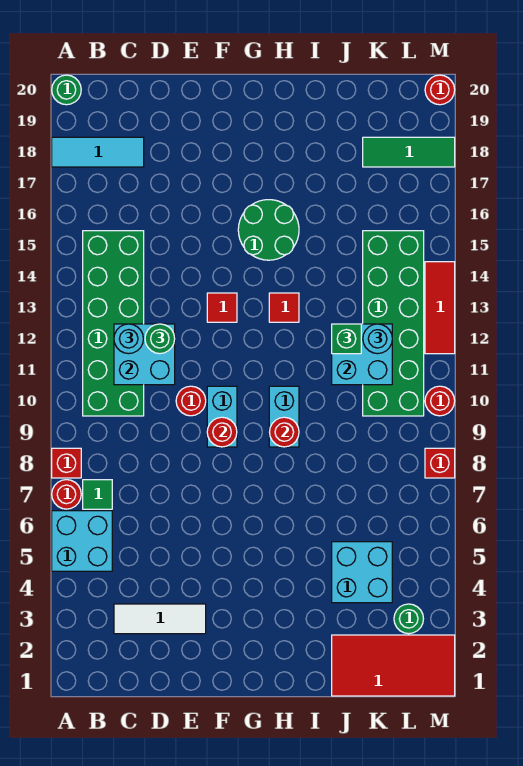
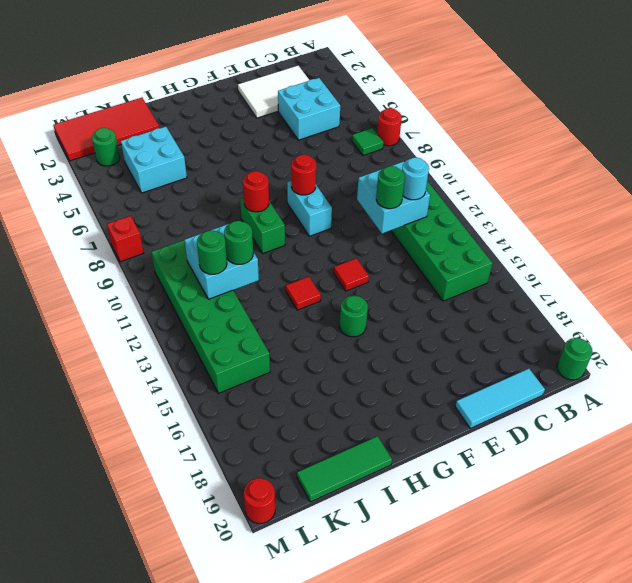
cyan 2x2 brick [52,511,112,571] -> cyan 2x2 brick moved to [278,78,340,140]
red 1x1 brick [52,448,81,478] -> none
cyan 1x3 tile [52,137,144,167] -> cyan 1x3 tile moved to [455,369,545,428]
white 1x3 tile [114,604,206,634] -> white 2x3 tile [238,66,309,118]
red 1x1 round brick [176,386,206,416] -> none
green 2x2 round brick [238,200,299,260] -> green 1x1 round brick [340,296,368,337]
cyan 1x2 brick [269,386,299,447] -> green 1x2 brick [240,198,285,253]
green 1x1 brick [332,324,361,354] -> green 1x1 round brick [224,221,253,264]
cyan 1x1 round brick [363,324,392,354] -> green 1x1 round brick [197,230,227,274]
green 1x3 tile [363,137,455,167] -> green 1x3 tile moved to [297,436,392,502]
red 1x1 round brick [425,386,455,416] -> none
red 1x3 tile [425,262,455,354] -> none

